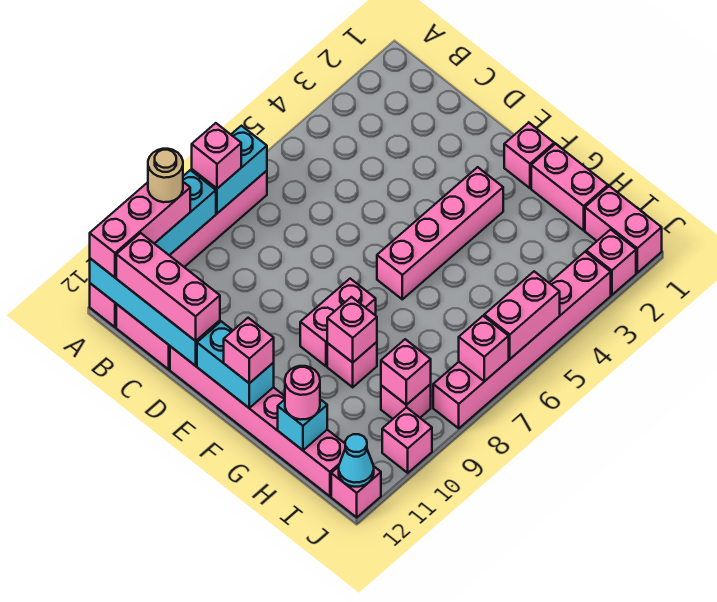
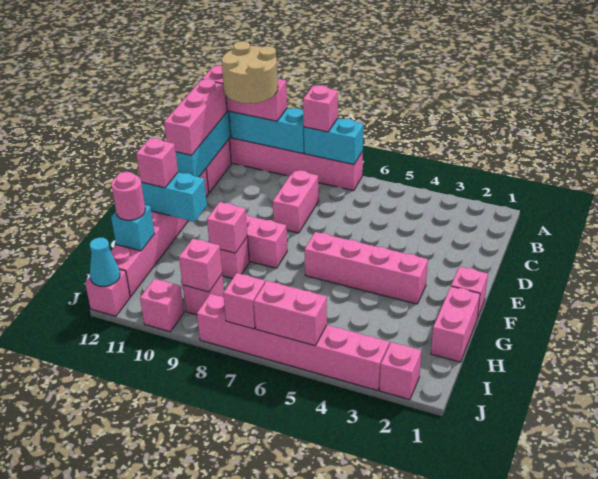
tan 1x1 round brick [148,149,183,202] -> tan 2x2 round brick [221,41,278,103]
cyan 1x2 brick [197,321,274,408] -> cyan 1x2 brick turned to [141,172,207,222]
pink 1x2 brick [585,186,662,273] -> pink 1x2 brick moved to [273,170,319,233]

